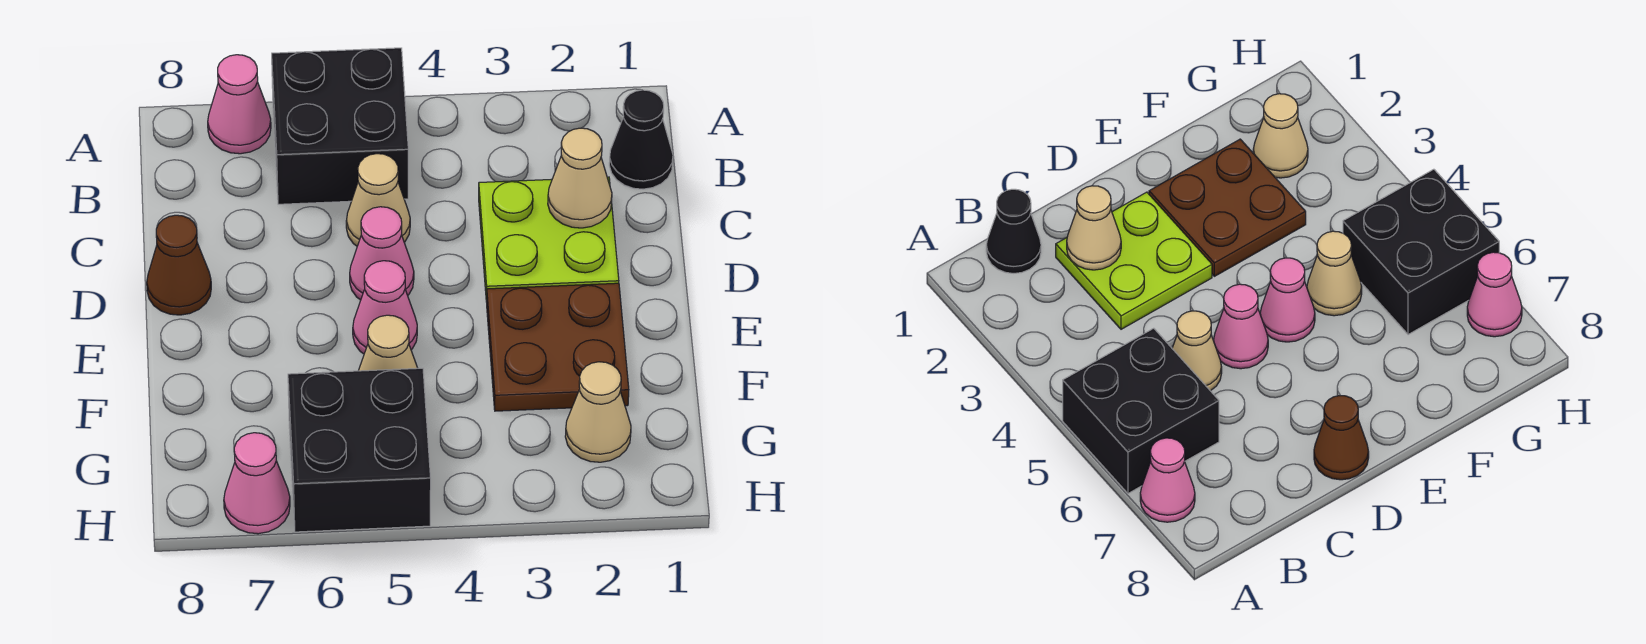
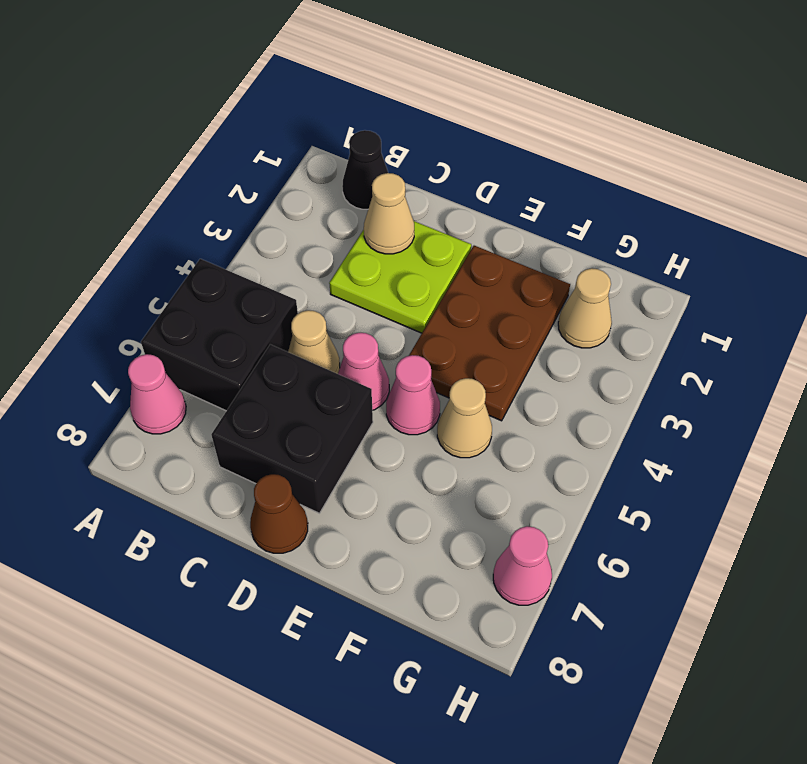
brown 2x2 plate [487,283,629,411] -> brown 2x3 plate [409,246,570,421]
black 2x2 brick [288,368,431,532] -> black 2x2 brick moved to [211,344,373,513]

